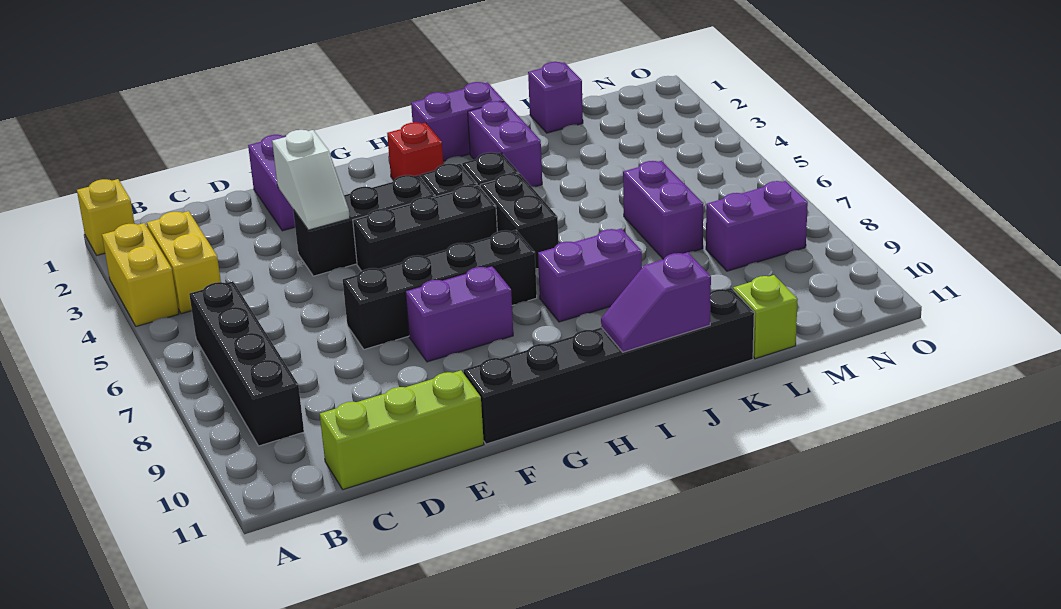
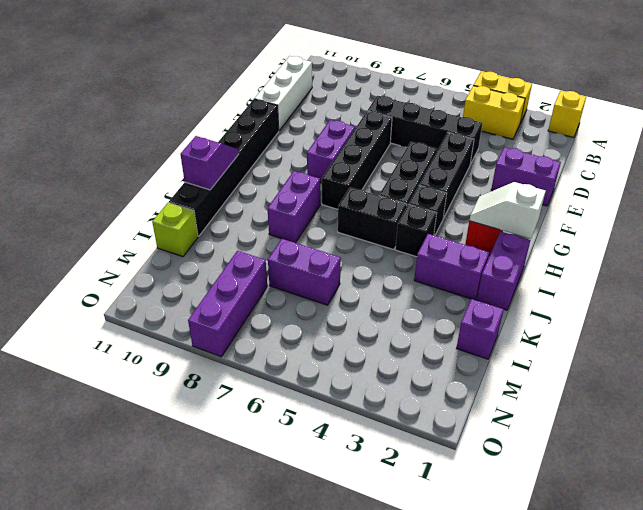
black 1x4 brick [189,281,304,446] -> black 1x4 brick moved to [368,96,482,164]
lime 1x3 brick [320,370,484,490] -> white 1x3 brick [254,56,312,131]
white 1x2 slope [272,130,350,230] -> white 1x2 slope moved to [469,182,546,239]
purple 1x2 brick [706,181,808,271] -> purple 1x3 brick [188,251,267,357]

